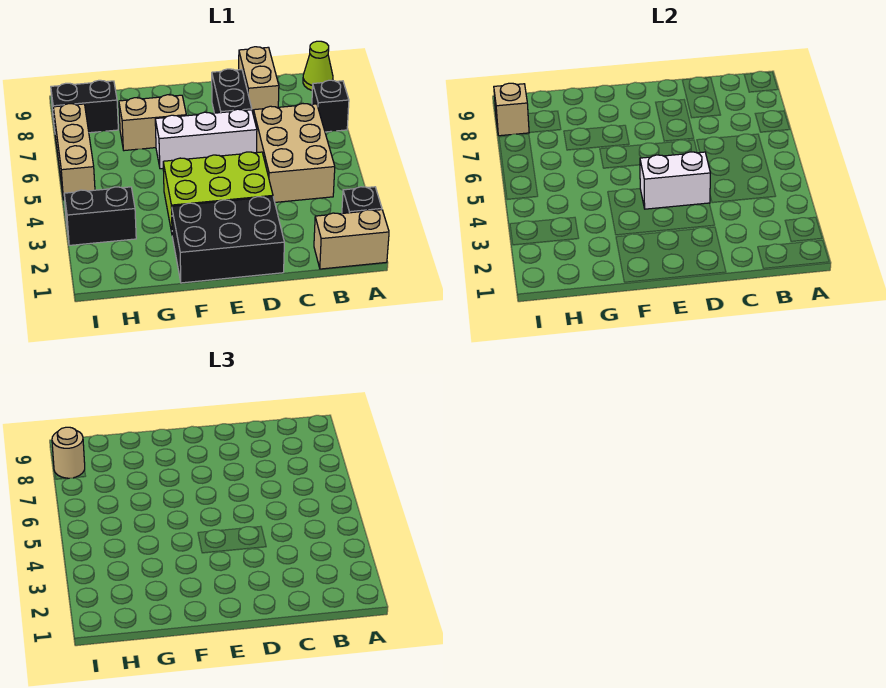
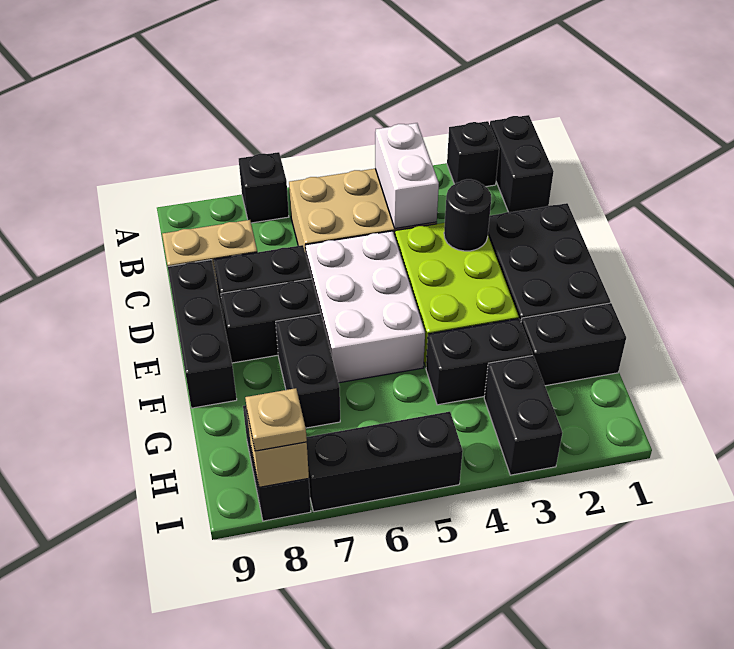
tan 1x2 brick [314,210,389,269] -> black 1x2 brick [490,115,554,212]
lime 1x1 cone [303,41,333,90] -> none
none -> black 1x1 round brick [444,179,491,251]
white 1x2 brick [640,152,710,209] -> white 1x2 brick moved to [375,123,439,228]
white 1x3 brick [155,109,257,169] -> white 2x3 brick [305,231,425,383]
none -> black 1x3 brick [168,260,237,408]
none -> black 1x2 brick [221,279,320,363]
tan 1x2 brick [119,95,186,151] -> black 1x2 brick [276,314,340,428]
none -> black 1x2 brick [521,303,626,386]
none -> black 1x2 brick [426,319,533,405]
tan 1x3 brick [53,104,95,200] -> black 1x3 brick [306,412,463,512]
tan 1x1 round brick [52,427,85,478] -> tan 1x1 plate [245,388,307,451]

